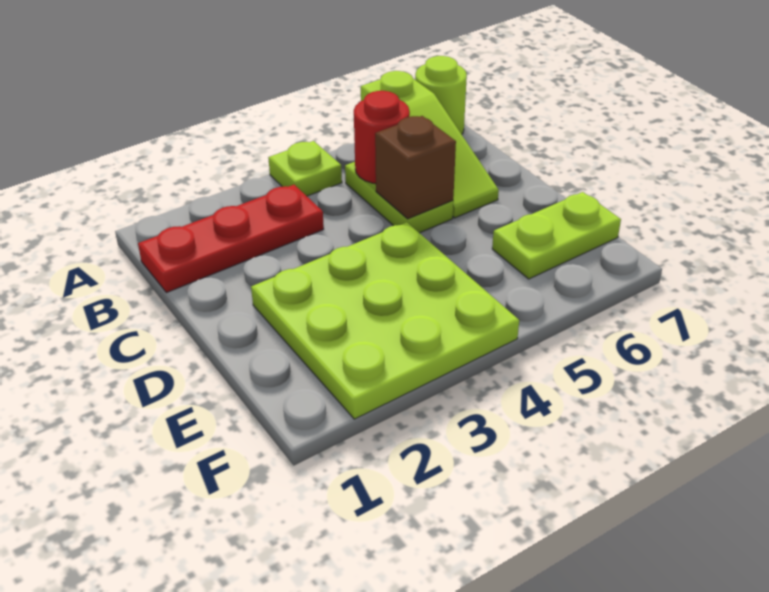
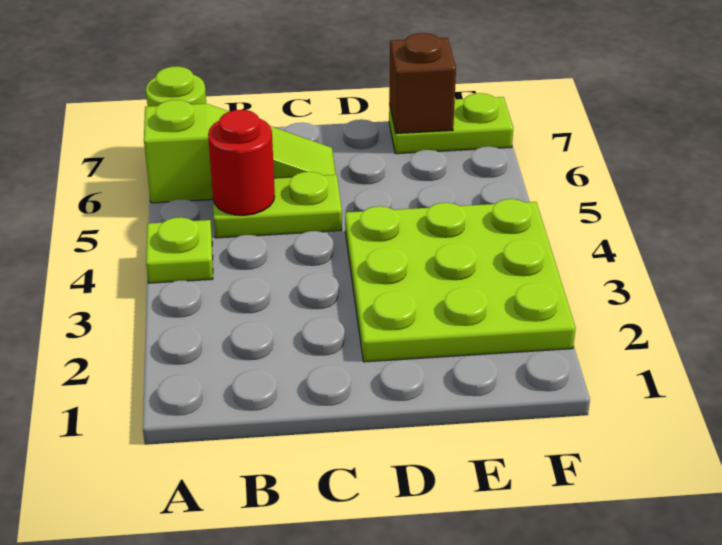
red 1x3 plate [138,185,324,293] -> none
brown 1x1 brick [375,116,456,219] -> brown 1x1 brick moved to [389,33,456,133]
lime 1x2 plate [492,192,621,279] -> lime 1x2 plate turned to [389,93,513,154]

